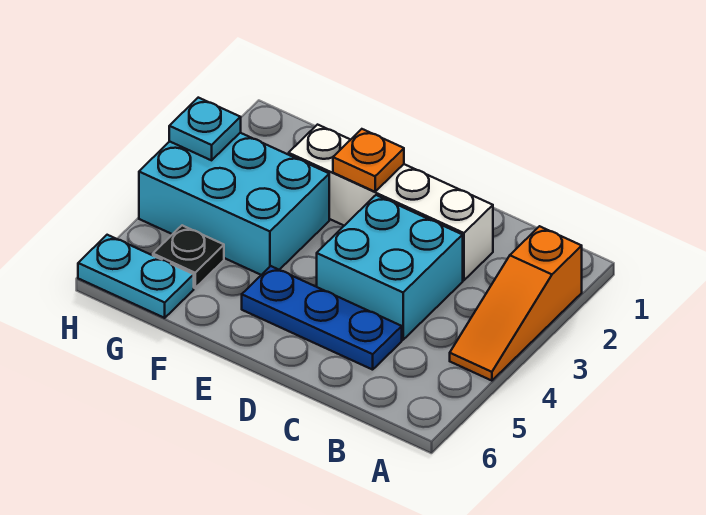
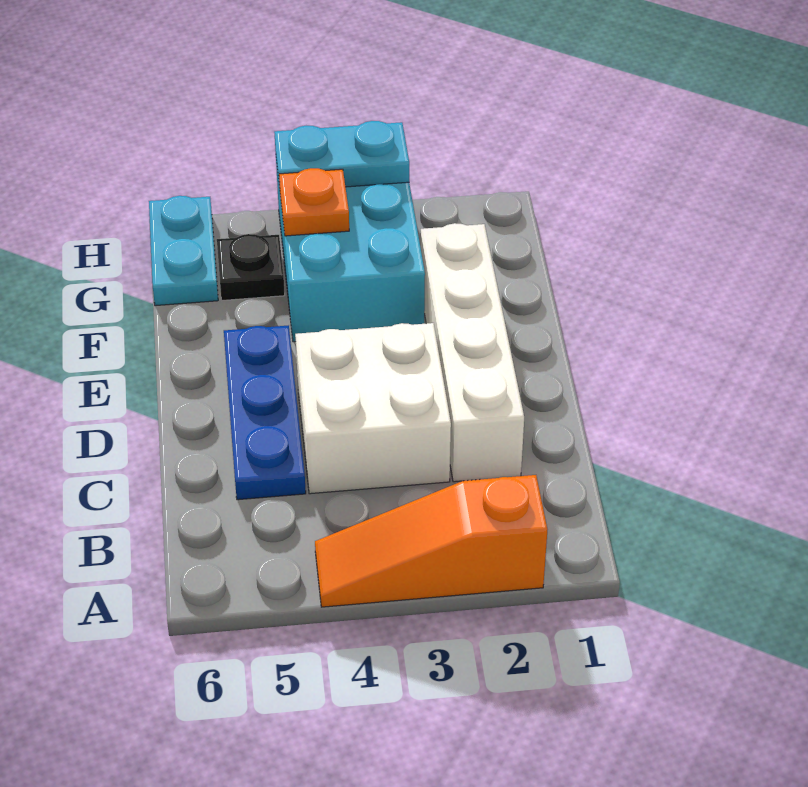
cyan 2x2 brick [317,195,463,340] -> white 2x2 brick [295,323,451,494]
orange 1x1 plate [333,129,404,192] -> orange 1x1 plate moved to [279,168,349,236]
cyan 1x1 plate [169,98,241,160] -> cyan 1x2 plate [274,121,409,188]

